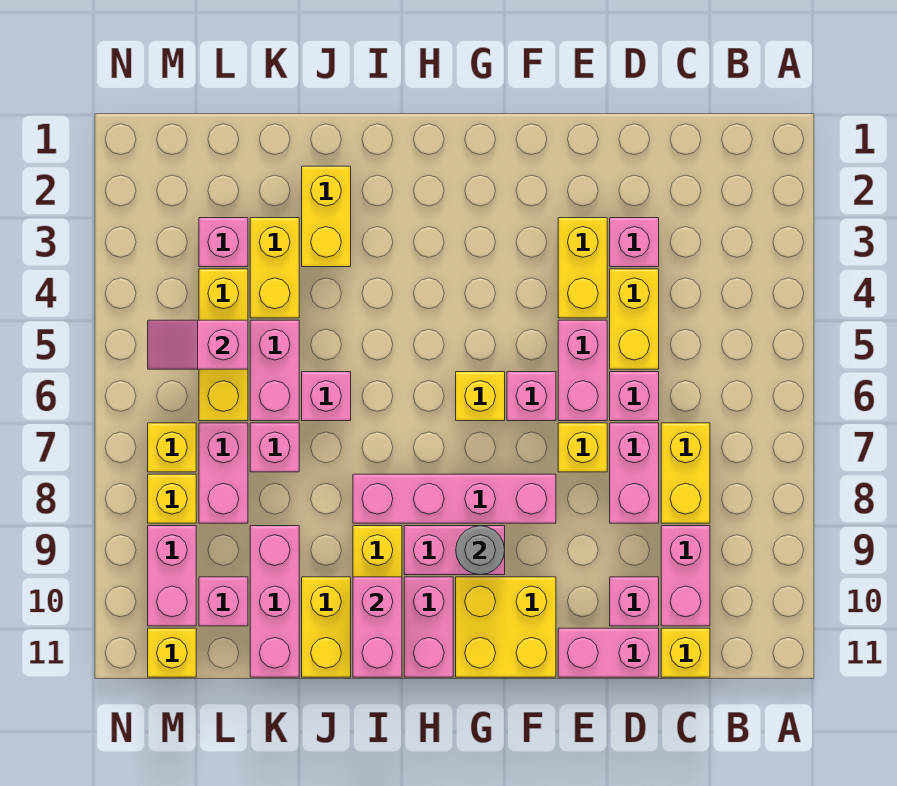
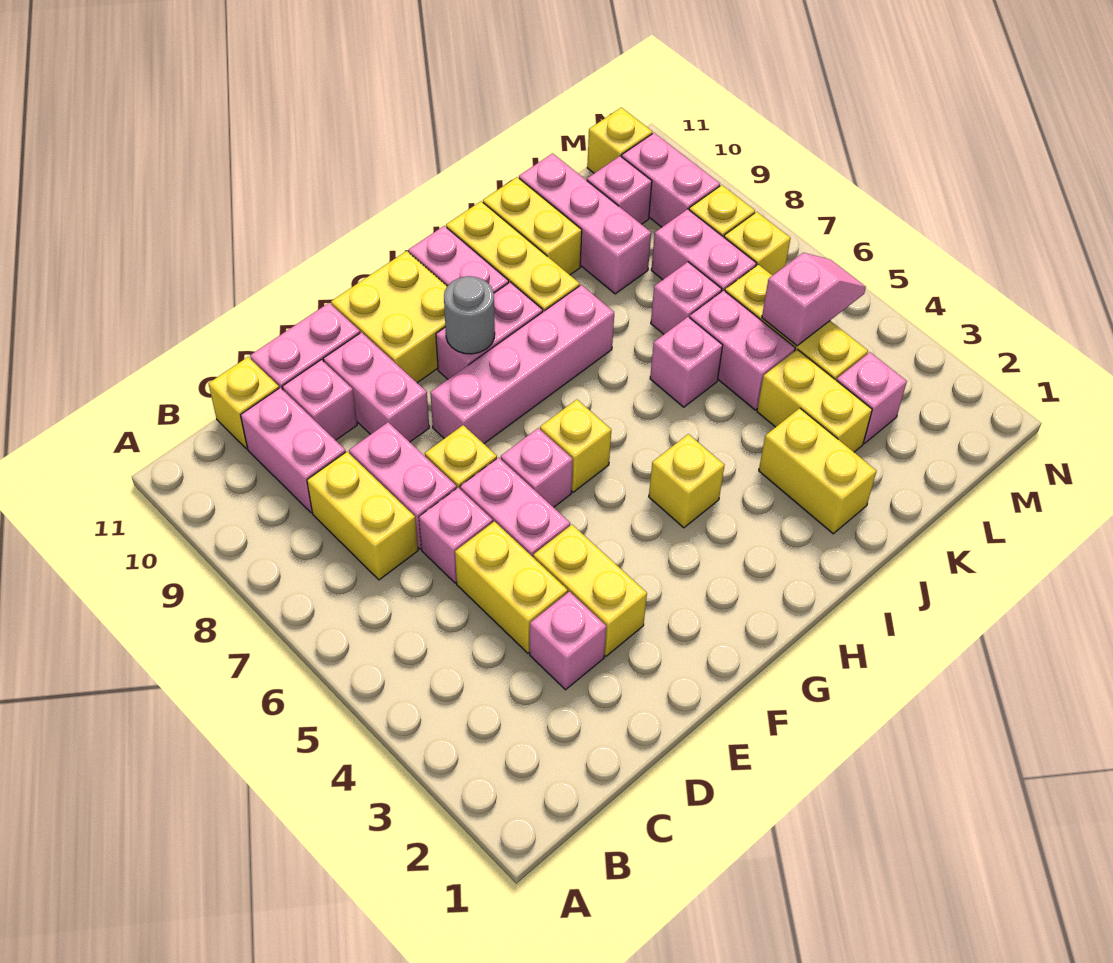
none -> yellow 1x1 brick [649,434,724,528]
pink 1x2 brick [353,577,402,677] -> pink 1x2 brick moved to [323,332,429,442]

